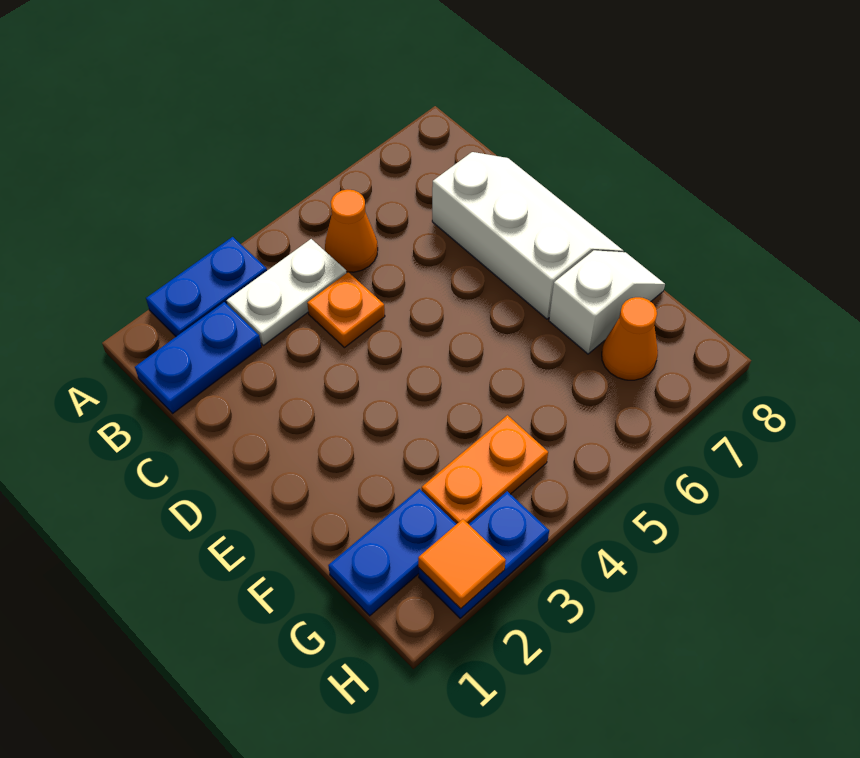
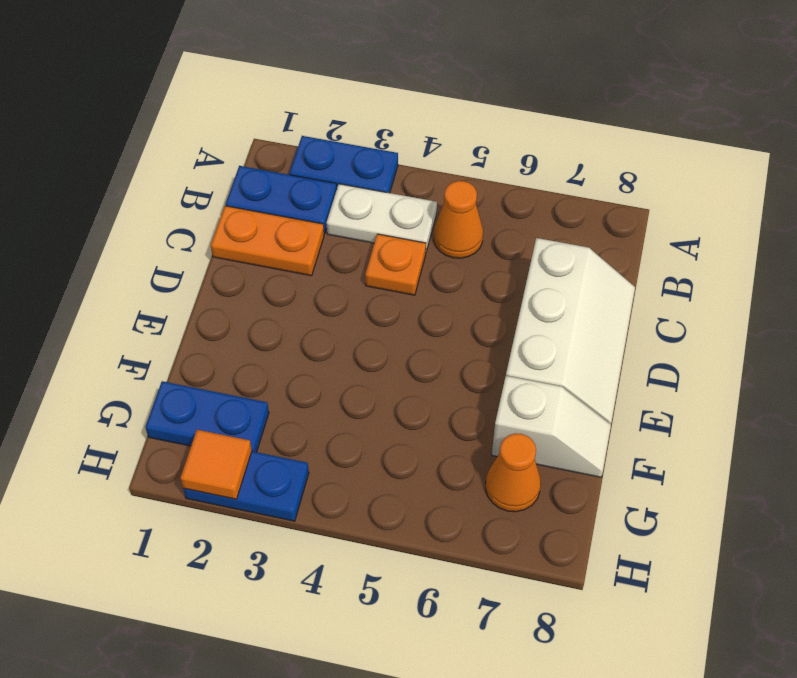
orange 1x2 plate [422,415,548,524] -> orange 1x2 plate moved to [211,206,324,276]

